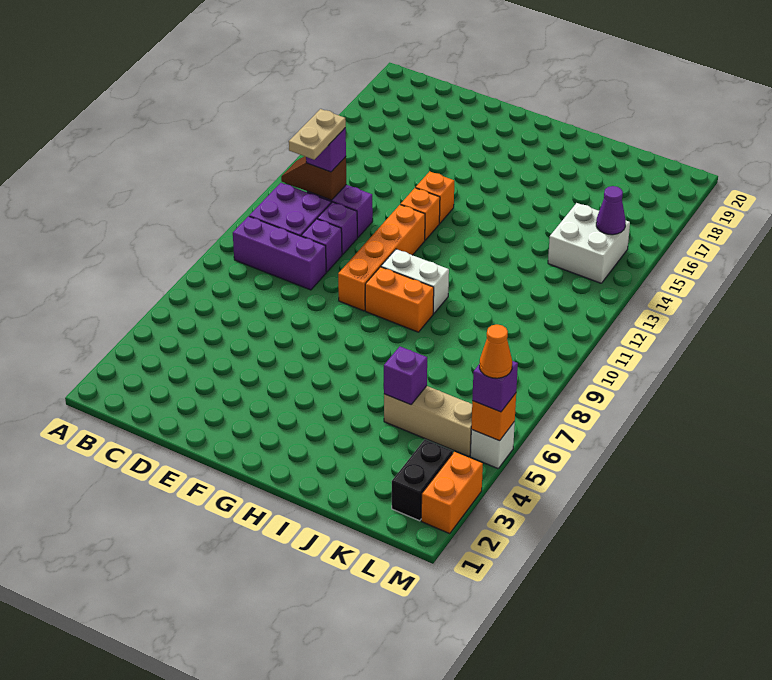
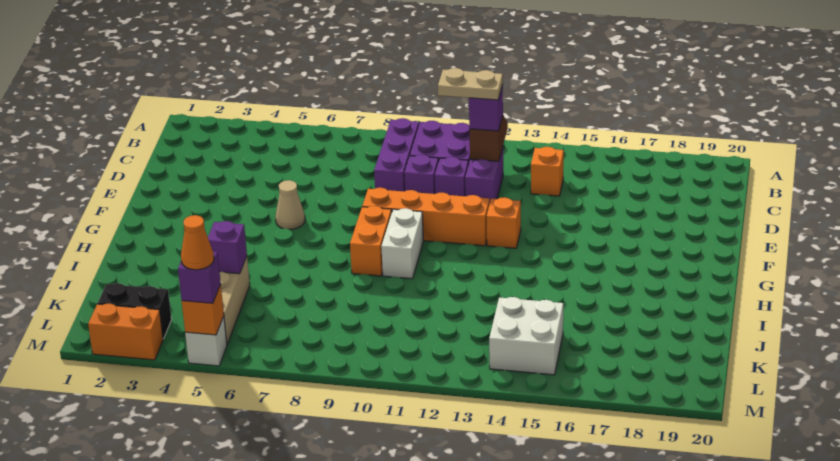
none -> tan 1x1 cone [276,180,305,229]
orange 1x1 brick [416,171,454,223] -> orange 1x1 brick moved to [531,147,564,196]
purple 1x1 cone [596,186,626,235] -> none

